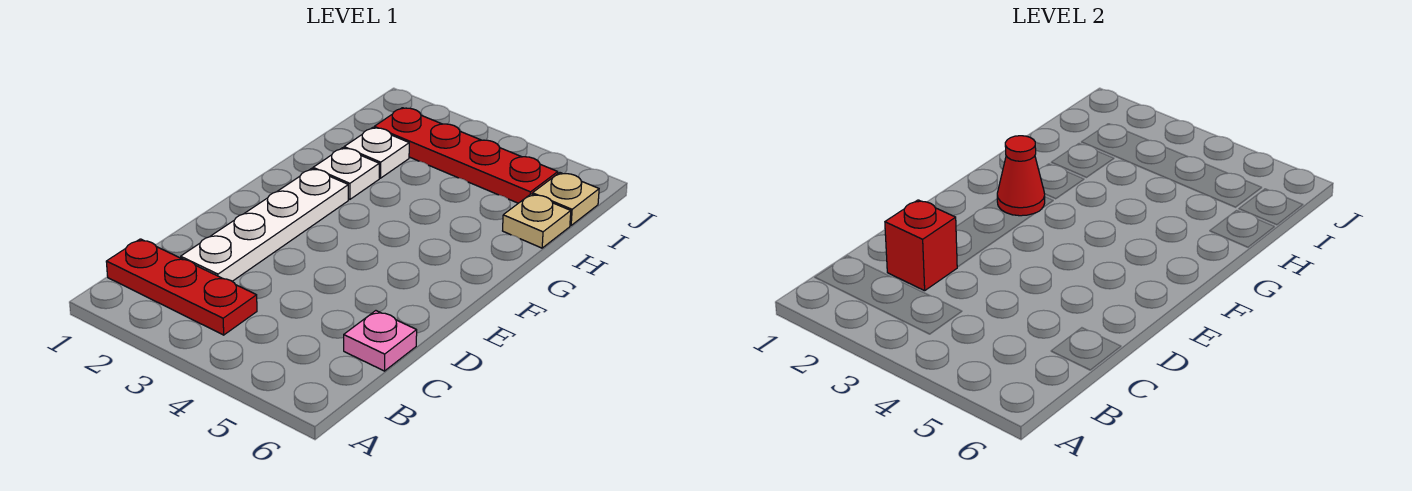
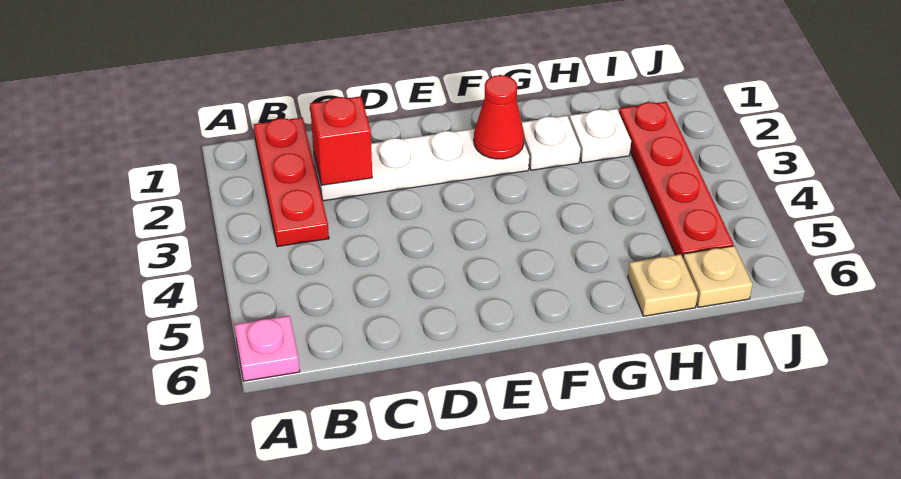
pink 1x1 plate [344,311,417,371] -> pink 1x1 plate moved to [234,316,300,381]

